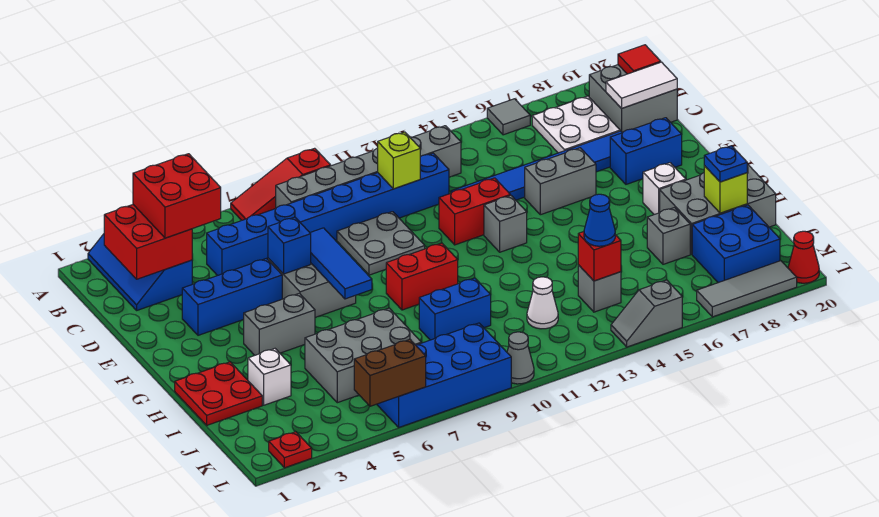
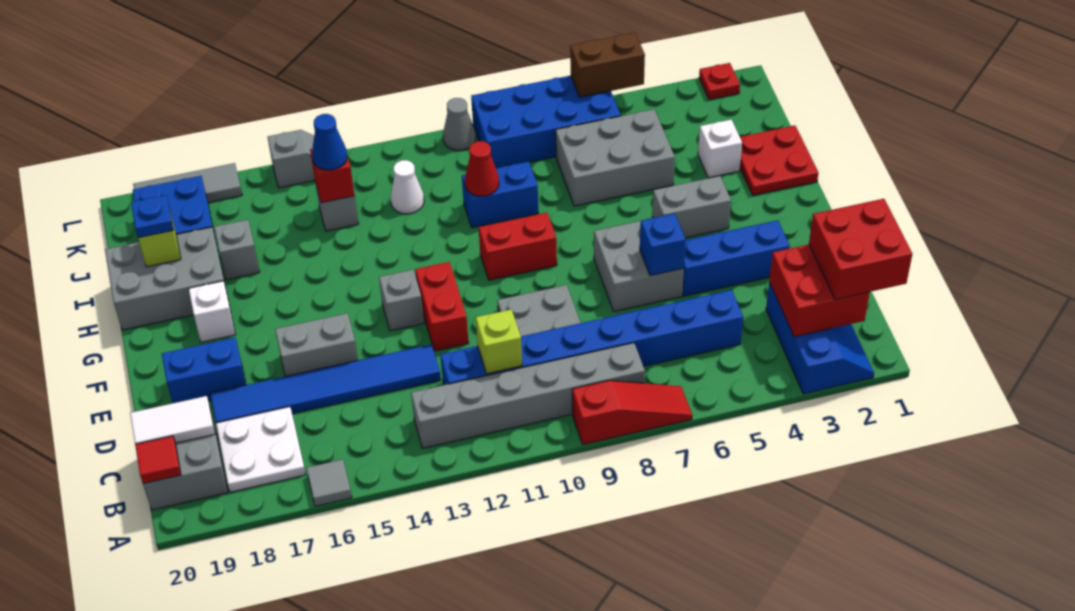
red 2x2 brick [133,154,221,238] -> red 2x2 brick moved to [809,199,912,300]
blue 1x3 tile [310,228,372,299] -> none
red 1x2 brick [439,178,510,245] -> red 1x2 brick turned to [415,262,469,351]
red 1x1 cone [788,231,819,283] -> red 1x1 cone moved to [465,141,499,196]

